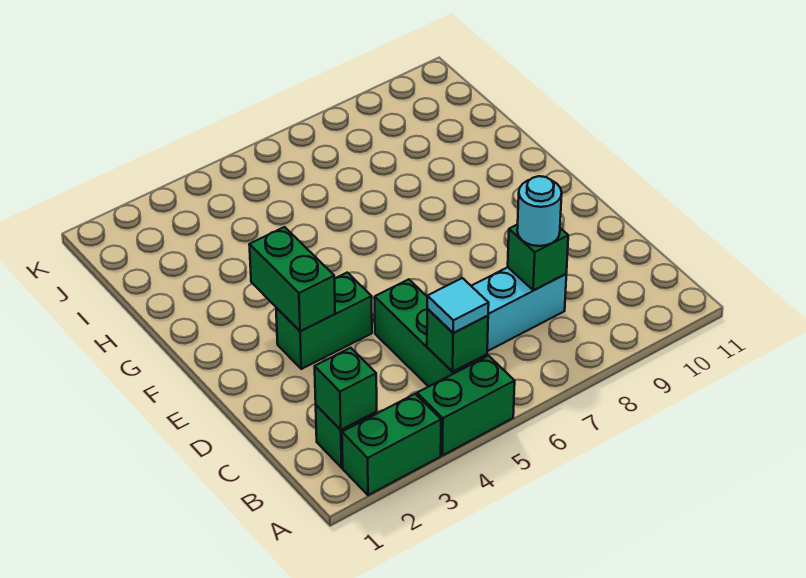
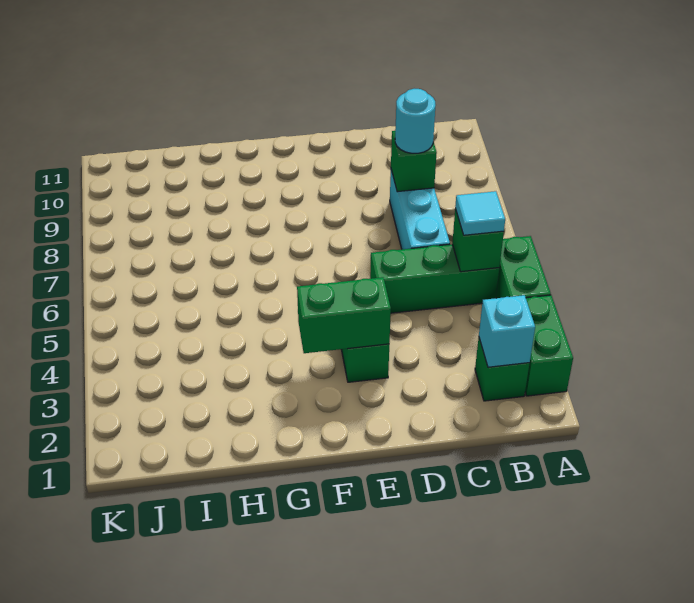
green 1x1 brick [315,348,377,430] -> cyan 1x1 brick [479,295,535,367]

